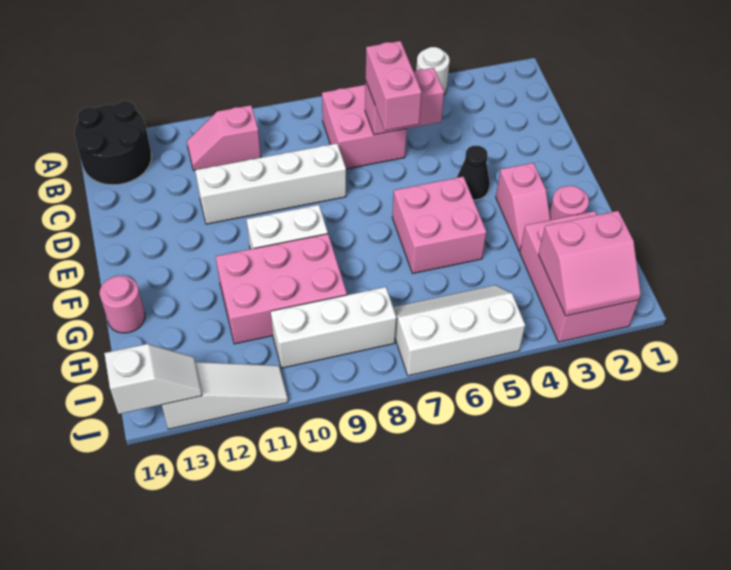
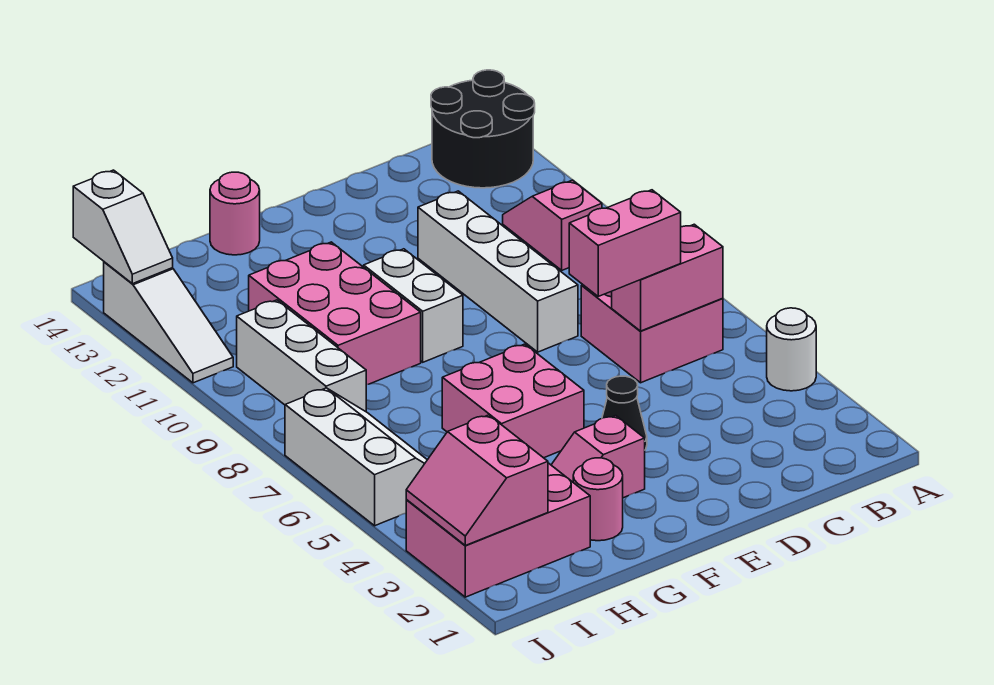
pink 1x2 brick [365,68,444,135] -> pink 1x2 brick turned to [612,224,723,331]

